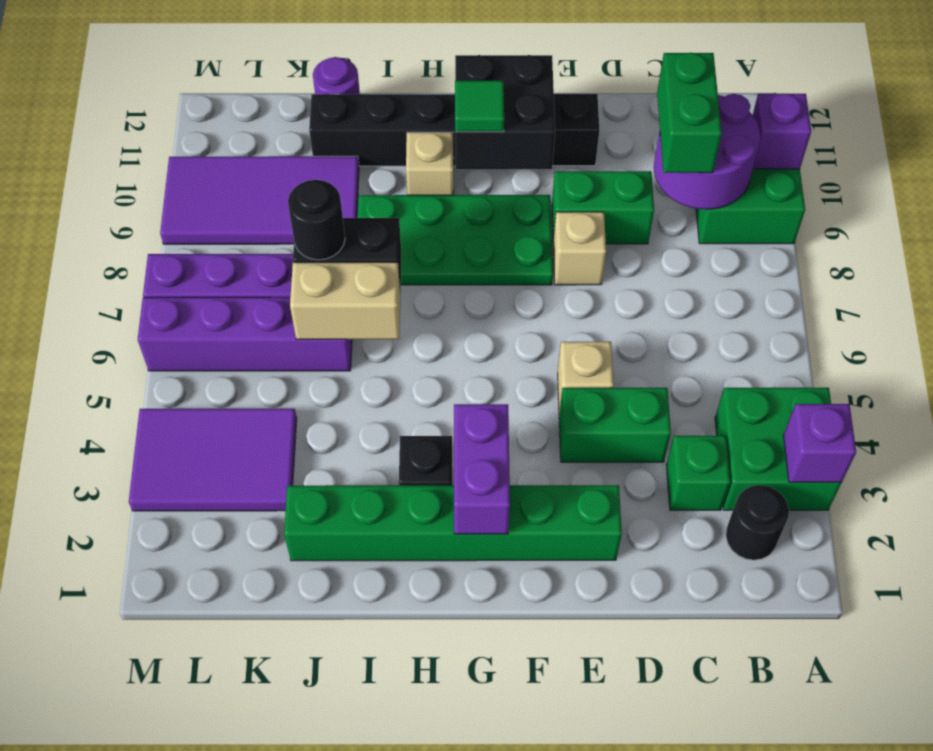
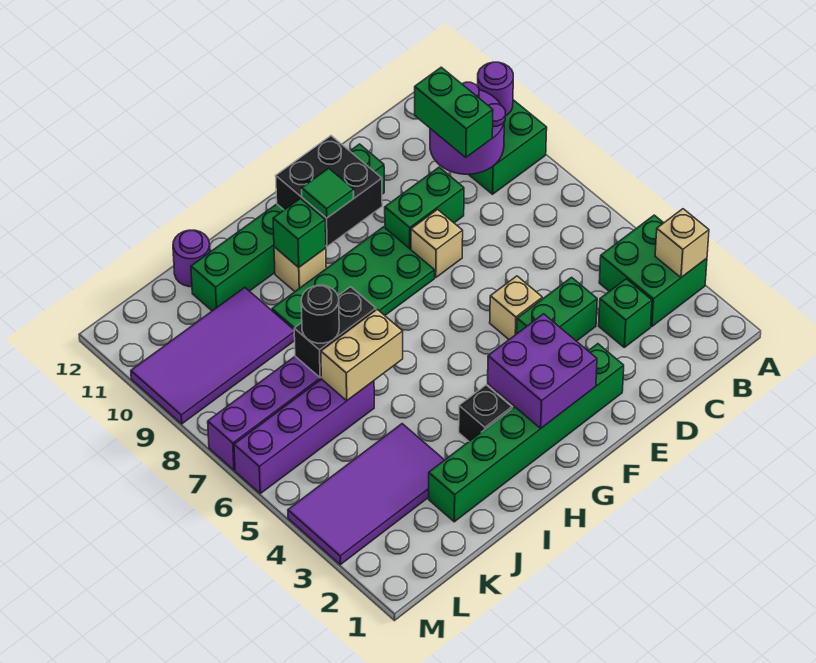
purple 1x1 brick [783,404,856,483] -> tan 1x1 brick [655,209,709,277]
purple 1x1 brick [753,94,811,169] -> purple 1x1 round brick [478,62,513,116]
black 1x1 round brick [726,485,789,560] -> none
black 1x6 brick [309,94,599,166] -> green 1x6 brick [191,144,384,311]
purple 1x2 brick [454,404,510,534] -> purple 2x2 brick [488,314,597,429]
none -> green 1x1 brick [273,199,326,267]
purple 2x3 tile [129,409,297,511] -> purple 2x4 tile [288,424,444,565]

